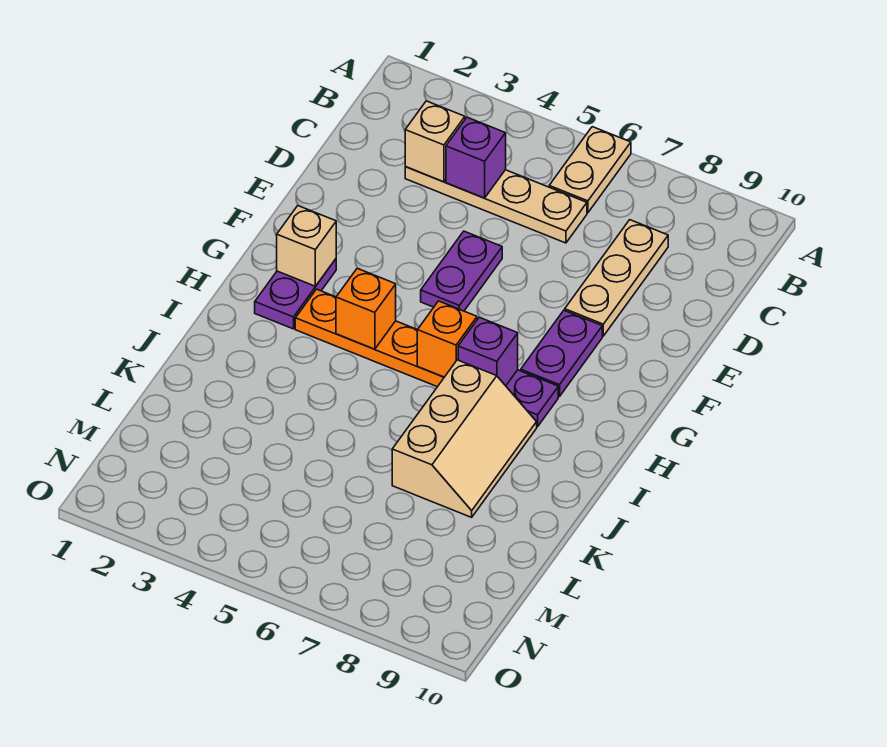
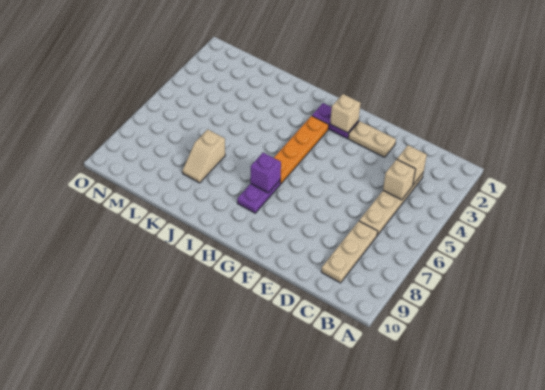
tan 1x2 plate [549,127,631,213] -> tan 1x2 plate moved to [348,121,396,157]
purple 1x1 brick [446,117,506,198] -> tan 1x1 brick [383,159,415,200]
tan 1x3 plate [565,220,668,336] -> tan 1x3 plate turned to [321,221,378,283]
purple 1x2 plate [421,231,502,311] -> none
purple 1x2 plate [521,310,602,397] -> none
orange 1x1 brick [336,268,396,349] -> none
orange 1x1 brick [417,301,477,377] -> none
tan 2x3 slope [392,360,537,517] -> tan 1x2 slope [182,129,225,183]

